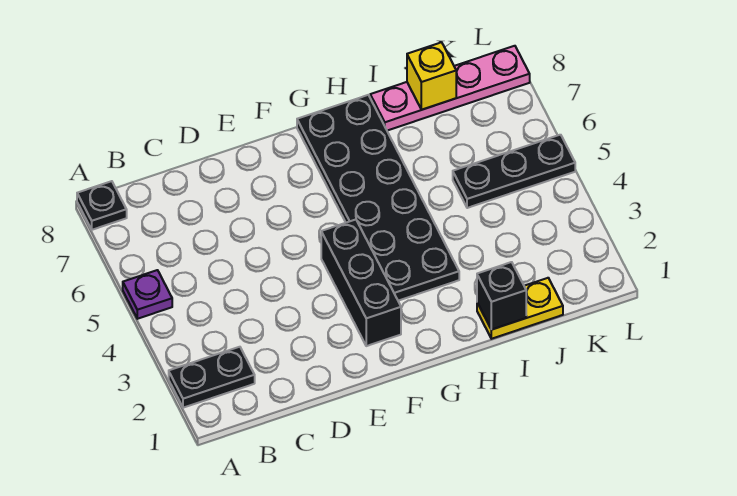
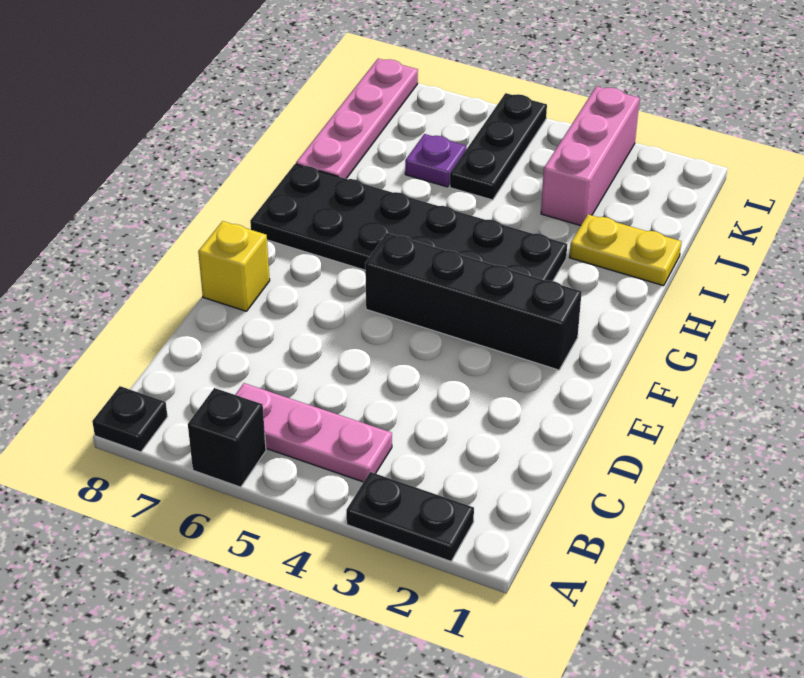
black 1x2 plate [169,347,255,408] -> black 1x2 plate turned to [346,472,474,561]
purple 1x1 plate [123,270,172,319] -> purple 1x1 plate moved to [405,134,466,187]
none -> pink 1x3 plate [235,383,392,482]
black 1x3 brick [321,220,401,346] -> black 1x4 brick [365,233,582,370]
yellow 1x2 plate [477,278,563,339] -> yellow 1x2 plate turned to [569,214,682,286]
black 1x1 brick [477,262,526,330] -> black 1x1 brick moved to [188,388,266,487]
none -> pink 1x3 brick [541,86,640,226]
yellow 1x1 brick [407,42,456,110] -> yellow 1x1 brick moved to [198,221,270,311]

